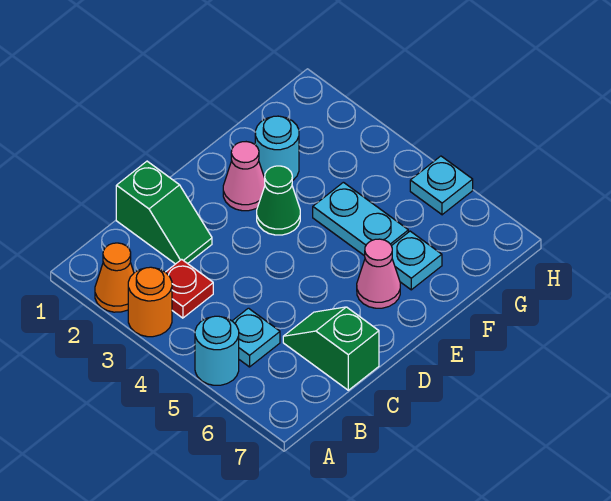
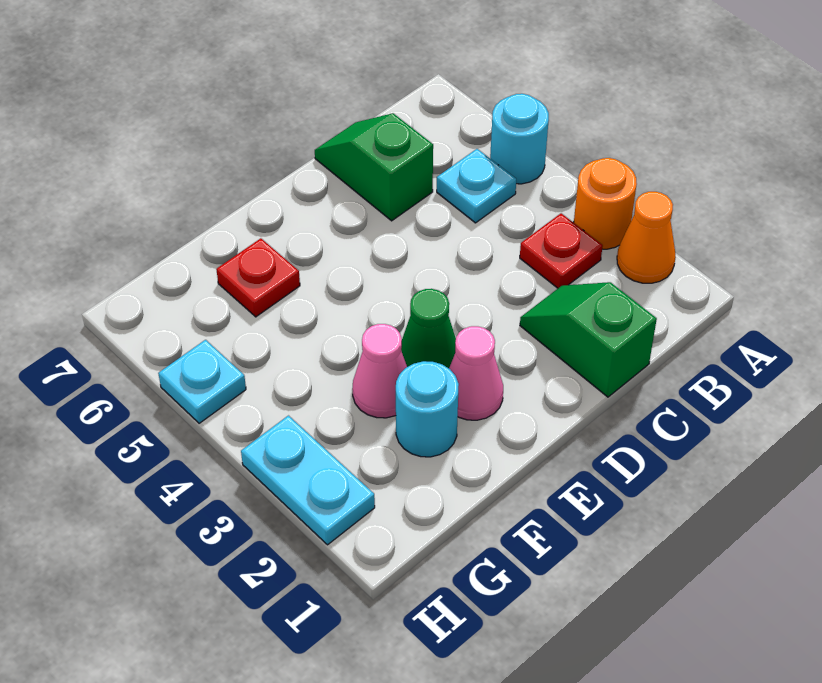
green 1x2 slope [283,307,379,390] -> green 1x2 slope turned to [315,113,433,221]
pink 1x1 cone [357,239,400,308] -> pink 1x1 cone moved to [352,324,407,418]
cyan 1x2 plate [313,182,408,256] -> cyan 1x2 plate moved to [241,416,375,545]
cyan 1x1 plate [392,231,442,290] -> red 1x1 plate [216,238,300,317]

